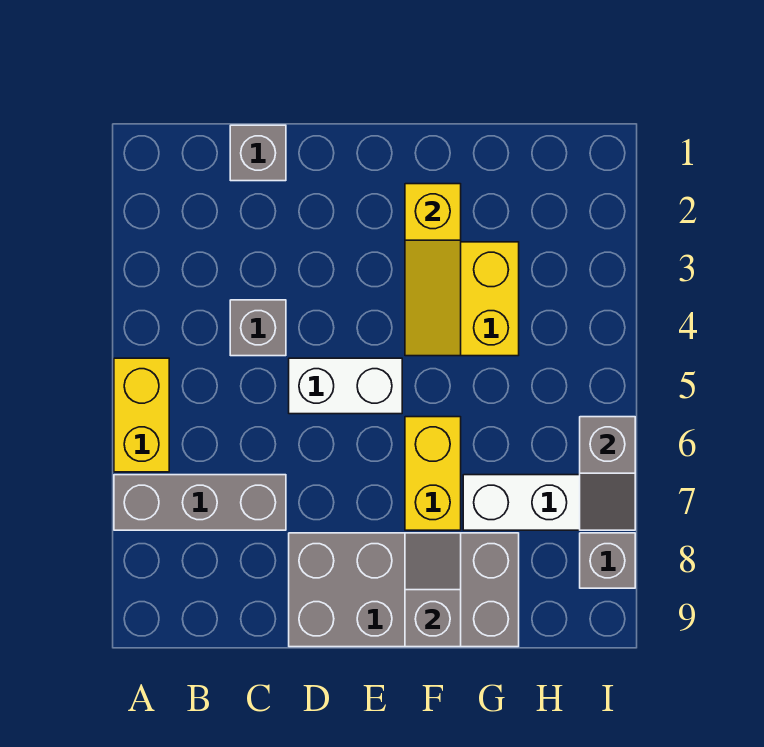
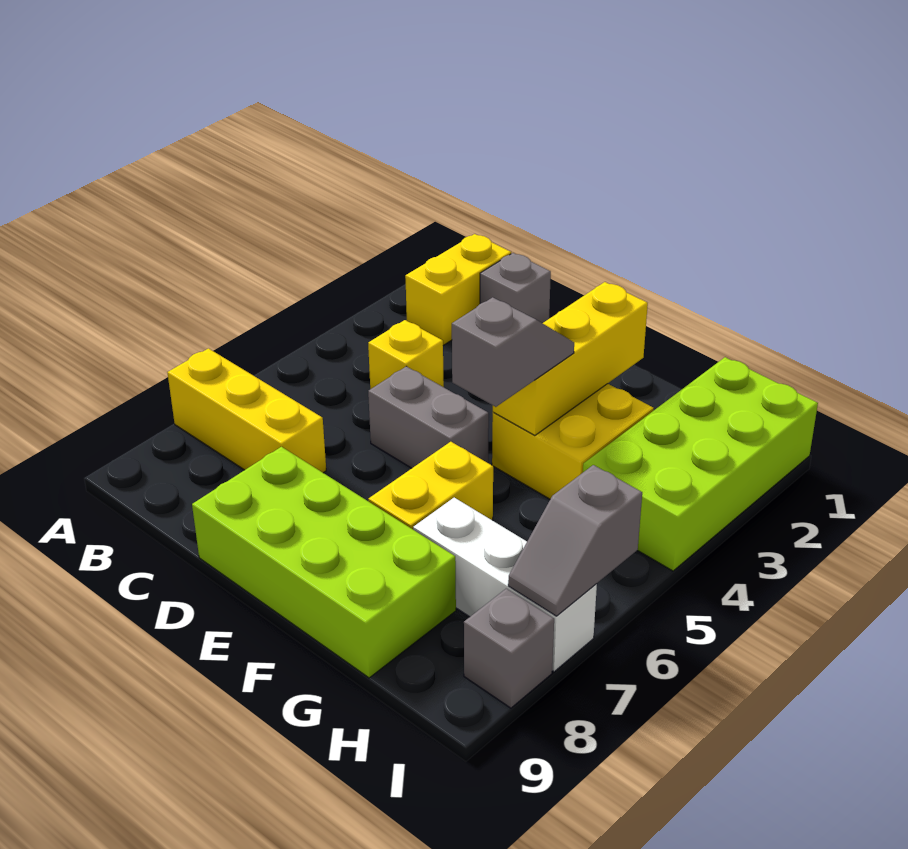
yellow 1x2 brick [114,358,169,472] -> yellow 1x2 brick moved to [405,234,511,345]
grey 1x3 brick [114,475,286,530] -> yellow 1x3 brick [167,348,326,473]
grey 1x1 brick [230,300,286,356] -> yellow 1x1 brick [368,320,444,389]
white 1x2 brick [289,358,402,414] -> grey 1x2 brick [368,366,489,468]
grey 2x4 brick [289,533,519,647] -> lime 2x4 brick [192,447,456,678]
yellow 1x3 slope [405,184,461,356] -> yellow 1x3 brick [493,282,648,436]
grey 1x2 slope [405,533,461,647] -> grey 1x2 slope moved to [452,297,574,407]
none -> lime 2x4 brick [583,357,818,571]

